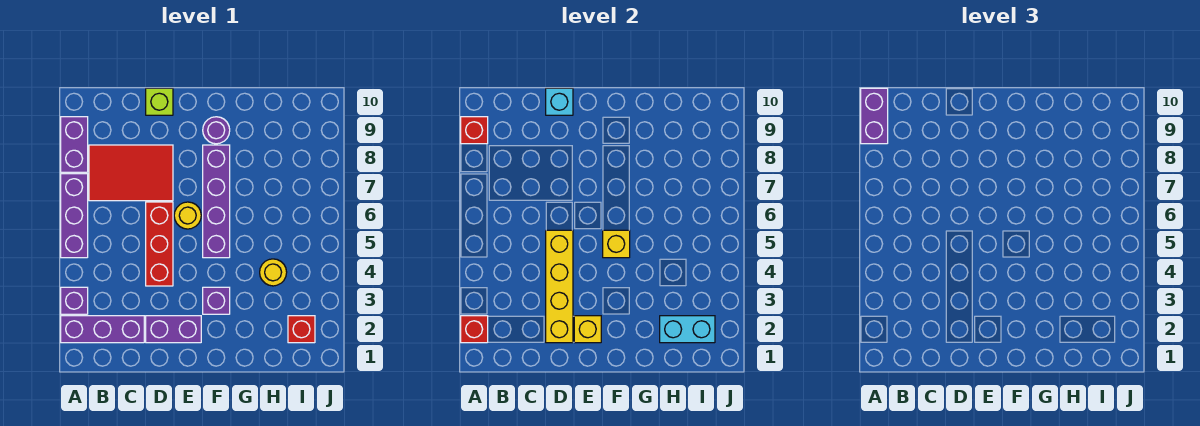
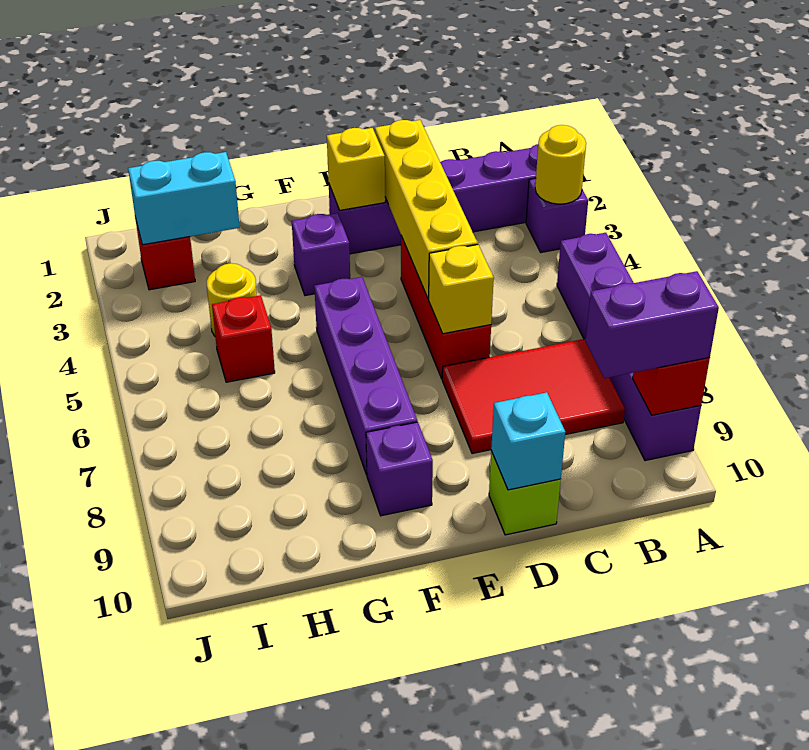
red 1x1 brick [461,316,488,343] -> red 1x1 brick moved to [212,295,275,382]
purple 1x2 brick [861,88,888,144] -> purple 1x2 brick turned to [586,271,719,378]
yellow 1x1 round brick [174,202,201,229] -> yellow 1x1 round brick moved to [535,125,586,204]
yellow 1x1 brick [603,230,630,258] -> yellow 1x1 brick moved to [429,245,494,334]
purple 1x1 round brick [203,117,230,144] -> purple 1x1 brick [366,422,433,516]

